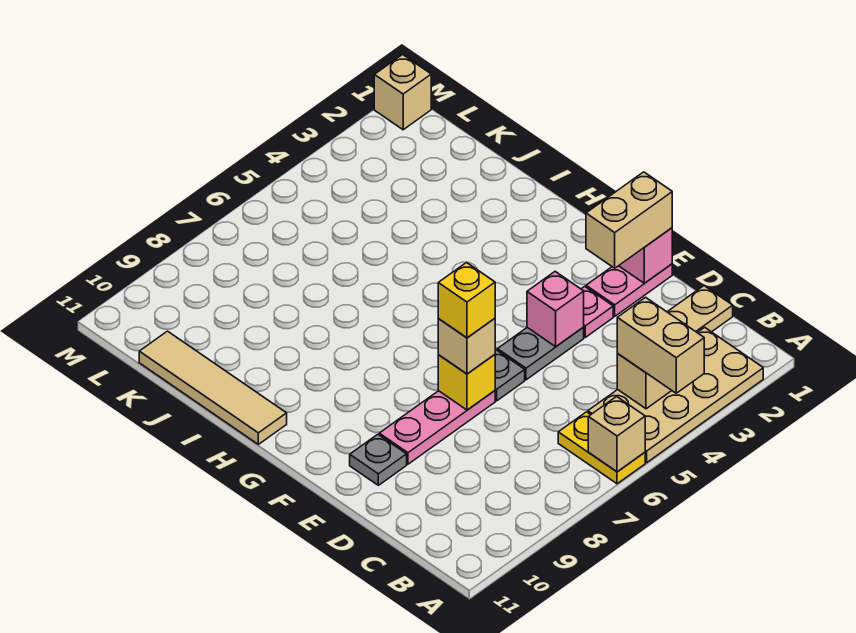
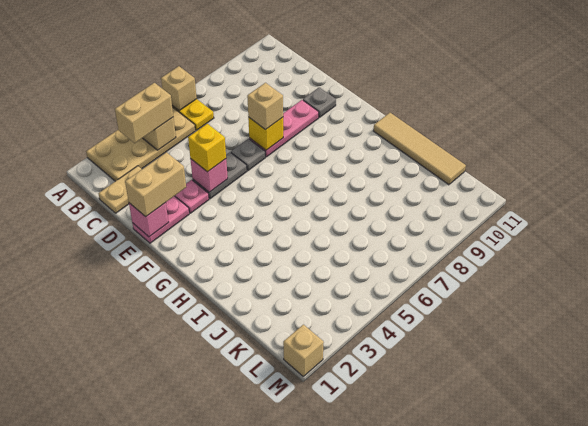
tan 1x2 brick [617,297,704,393] -> tan 1x2 brick turned to [115,83,173,143]
yellow 1x1 brick [438,262,495,338] -> yellow 1x1 brick moved to [188,124,226,172]

